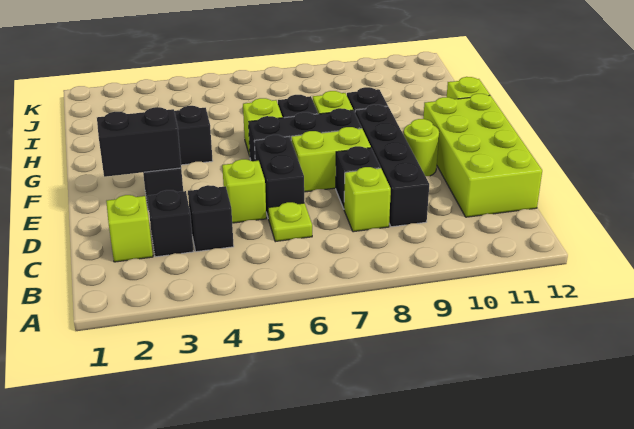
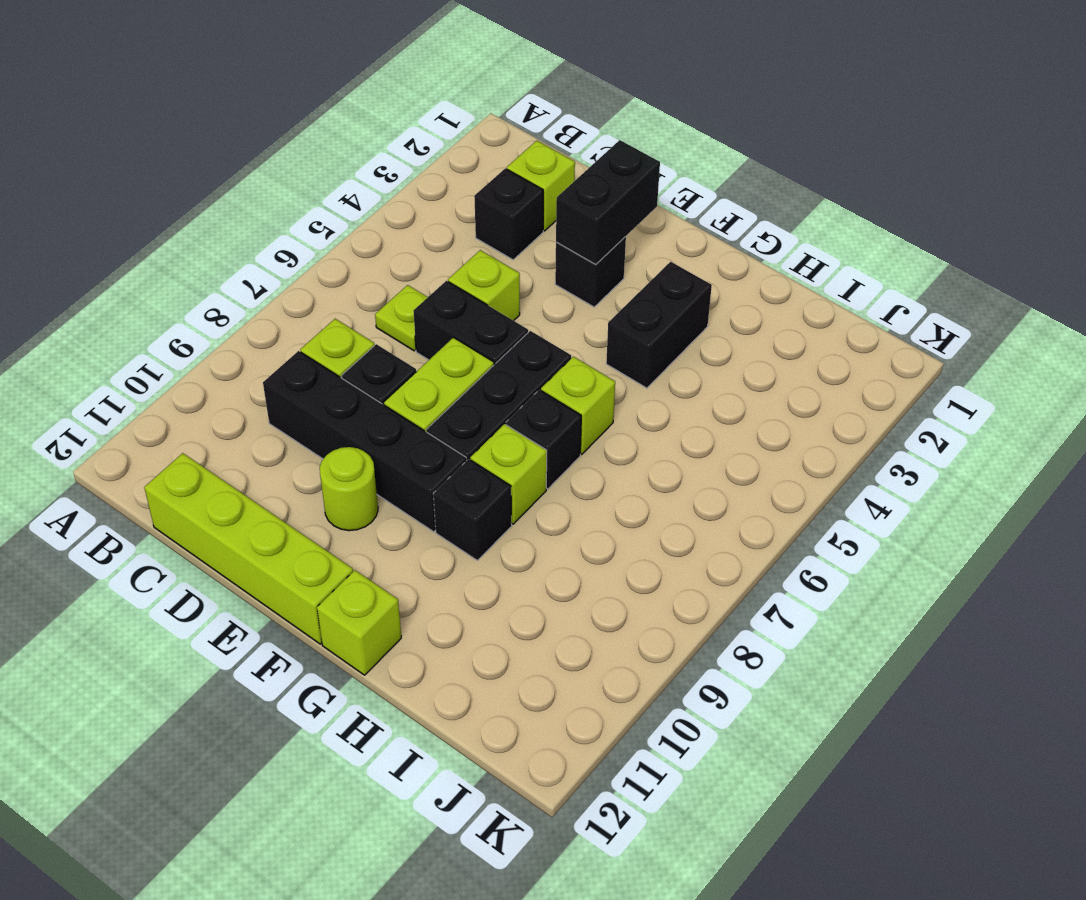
black 1x1 brick [188,185,234,252] -> none
lime 2x4 brick [423,94,542,217] -> lime 1x4 brick [144,453,353,644]

